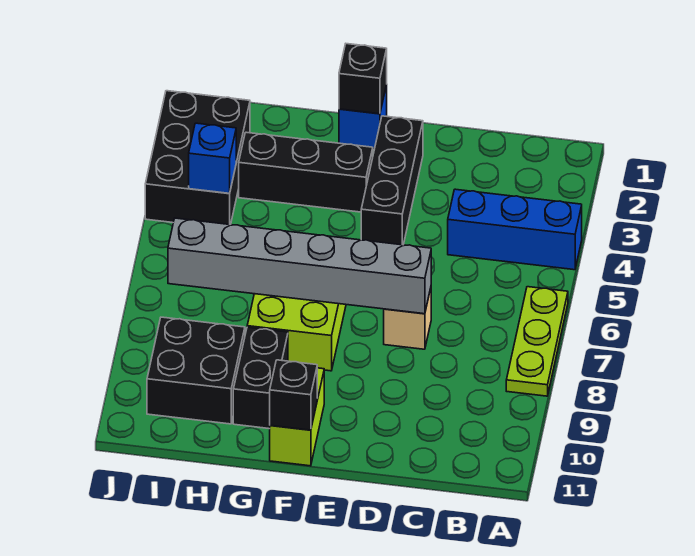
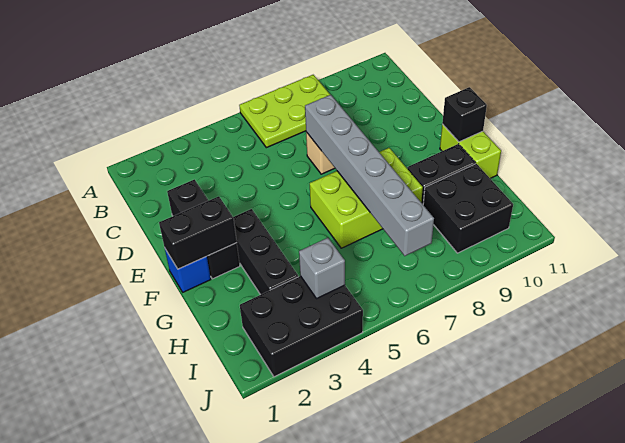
blue 1x3 brick [448,189,582,270] -> none
lime 1x3 plate [506,287,568,396] -> lime 2x3 plate [239,75,330,148]
black 1x3 brick [361,116,423,245] -> black 1x3 brick turned to [167,179,240,279]
black 1x1 brick [339,44,387,114] -> black 1x2 brick [159,196,237,269]
lime 1x2 brick [270,368,324,466] -> lime 1x2 brick turned to [440,124,501,178]
blue 1x1 brick [189,123,236,193] -> grey 1x1 brick [299,238,345,298]

